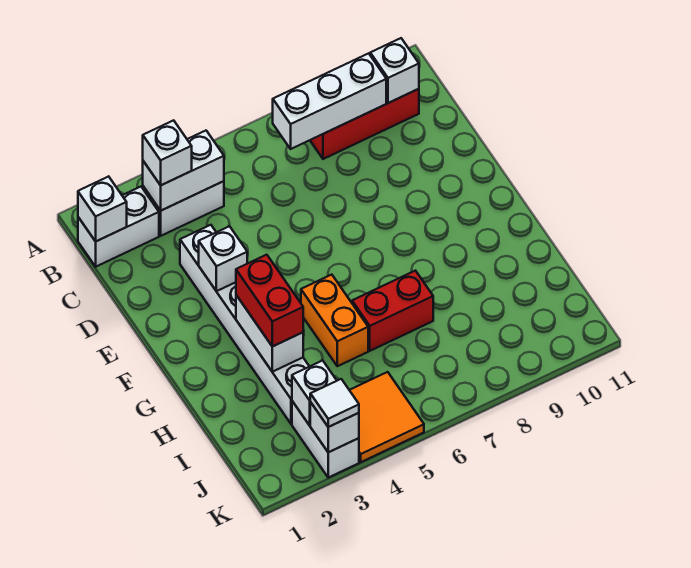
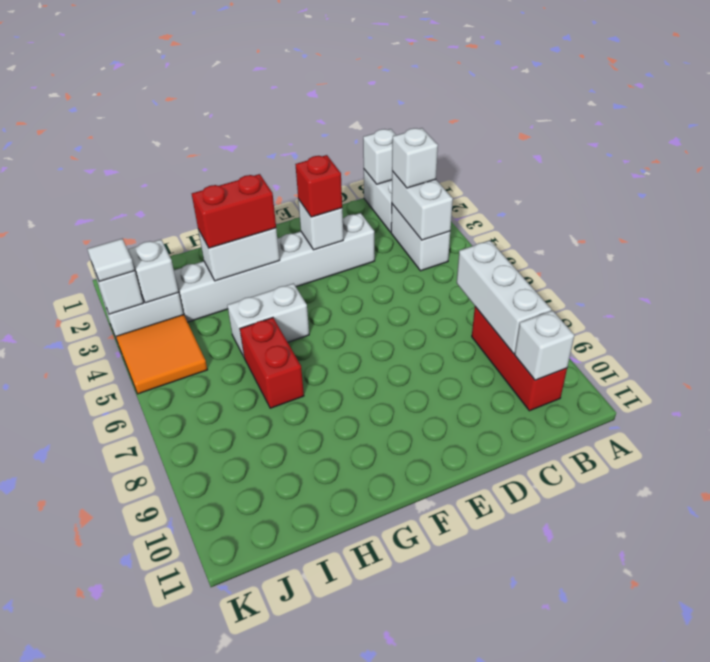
none -> red 1x1 brick [295,155,342,217]
orange 1x2 brick [301,275,368,366] -> white 1x2 brick [227,283,309,356]

